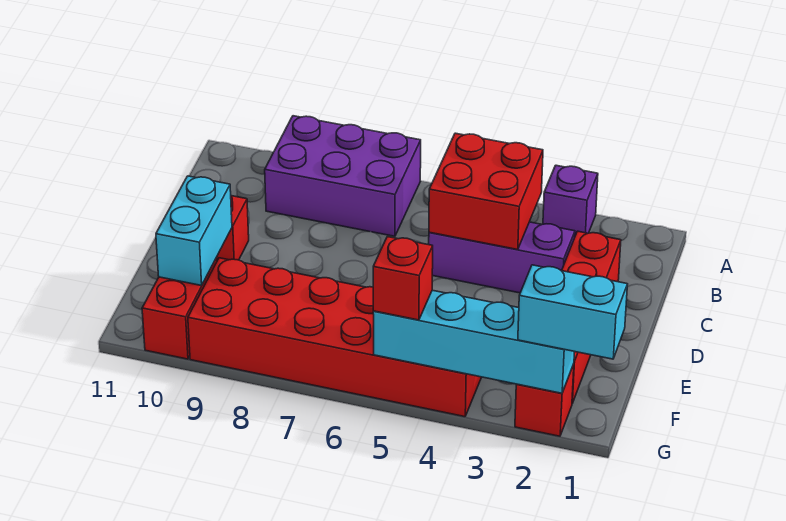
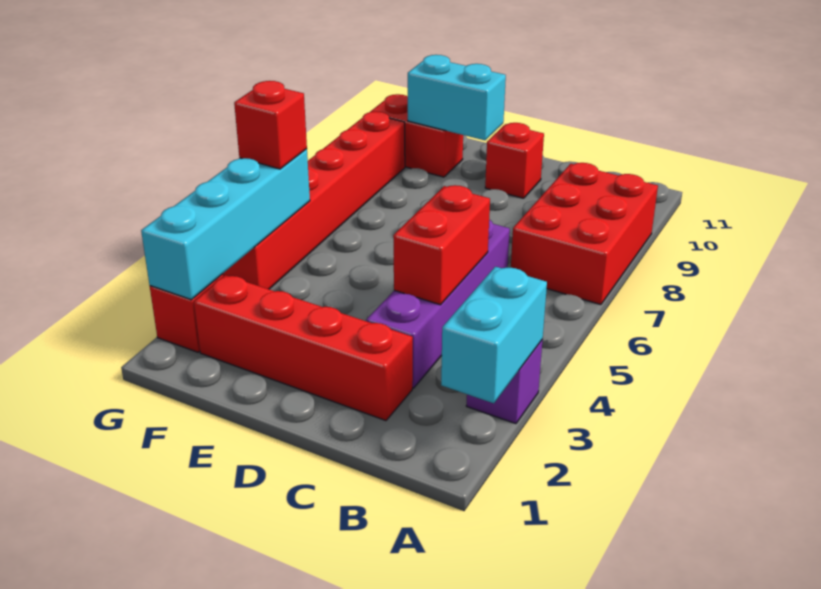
purple 2x3 brick [265,116,421,236] -> red 2x3 brick [511,163,658,305]
red 2x2 brick [429,133,543,250] -> red 1x2 brick [393,185,490,305]
purple 1x3 brick [429,222,575,293] -> purple 1x4 brick [366,220,510,388]
red 2x6 brick [188,258,481,417] -> red 1x6 brick [223,111,405,289]
cyan 1x2 brick [518,265,628,359] -> cyan 1x2 brick moved to [441,267,547,403]

